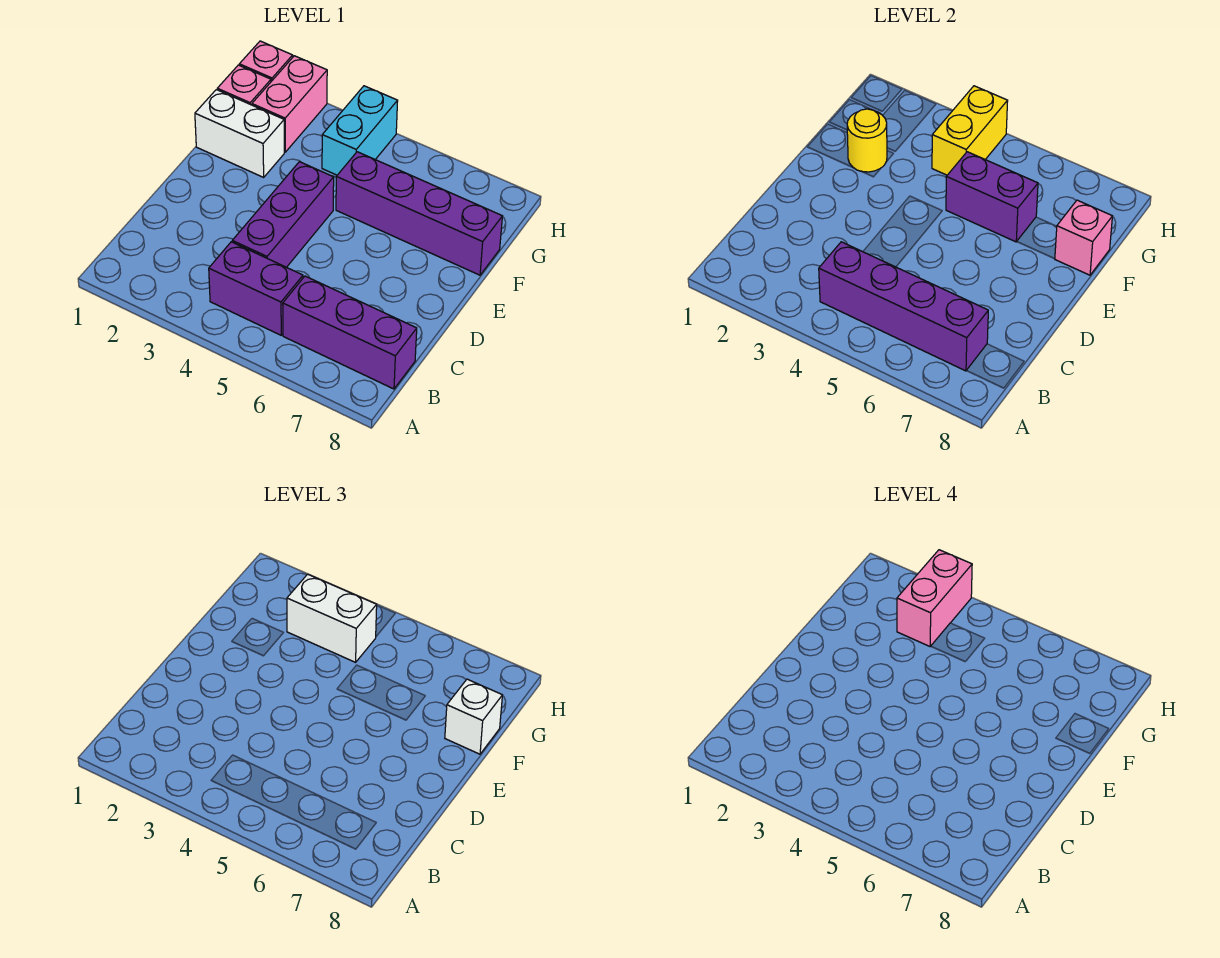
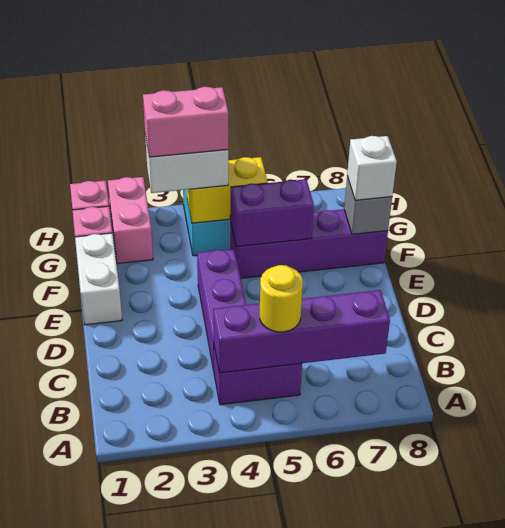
purple 1x3 brick [283,276,417,389] -> none
white 1x2 brick [195,90,284,177] -> white 1x2 brick turned to [75,233,122,325]
yellow 1x1 round brick [847,109,887,172] -> yellow 1x1 round brick moved to [260,265,303,332]
pink 1x1 brick [1055,200,1112,275] -> grey 1x1 brick [344,176,392,234]
pink 1x2 brick [897,550,972,646] -> pink 1x2 brick turned to [143,87,228,157]
yellow 1x2 brick [932,86,1008,175] -> yellow 1x2 brick turned to [187,157,268,223]

